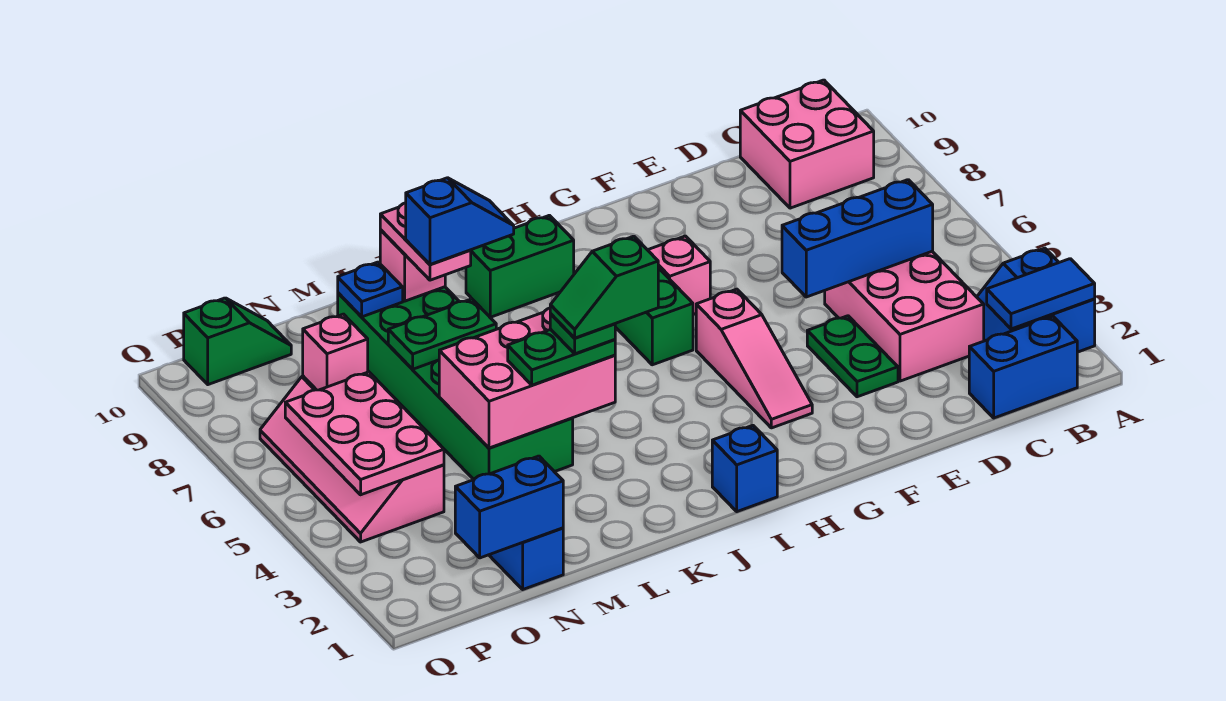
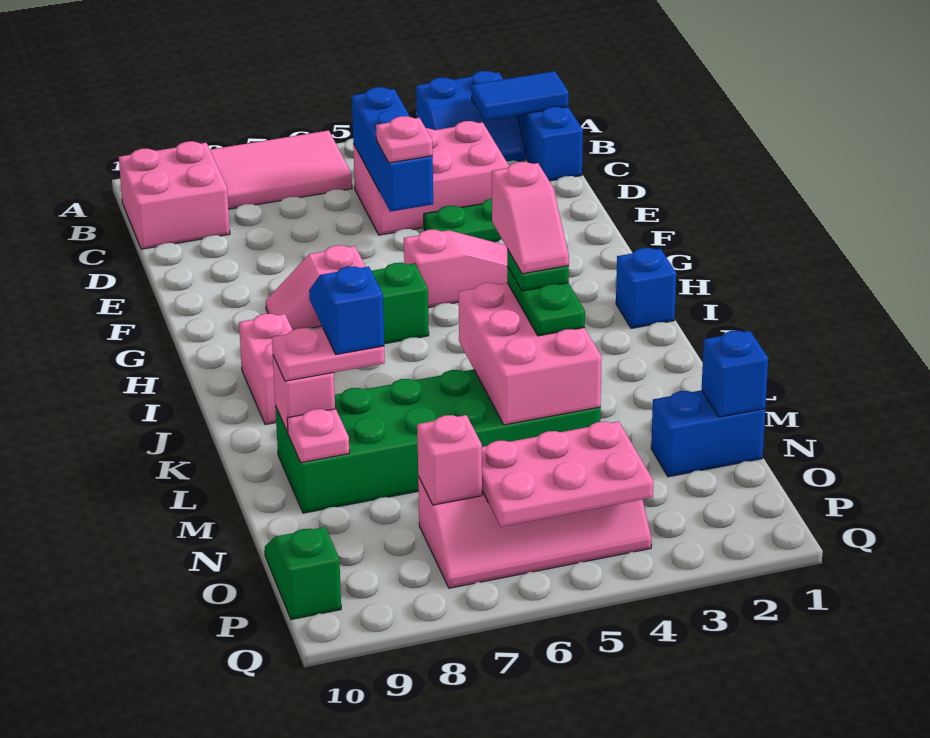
blue 1x2 tile [987,259,1095,329] -> blue 1x2 tile turned to [471,71,568,120]
none -> pink 2x3 tile [210,130,352,209]
none -> pink 1x1 plate [376,116,433,163]
green 1x2 brick [466,215,574,317] -> pink 1x2 brick [239,314,292,425]
green 1x2 slope [550,236,658,338] -> pink 1x2 slope [492,162,569,274]
green 1x2 plate [388,299,496,369] -> none
blue 1x1 plate [338,262,403,317] -> pink 1x1 plate [287,409,349,463]
blue 1x2 brick [455,456,563,558] -> blue 1x1 brick [702,331,768,417]

